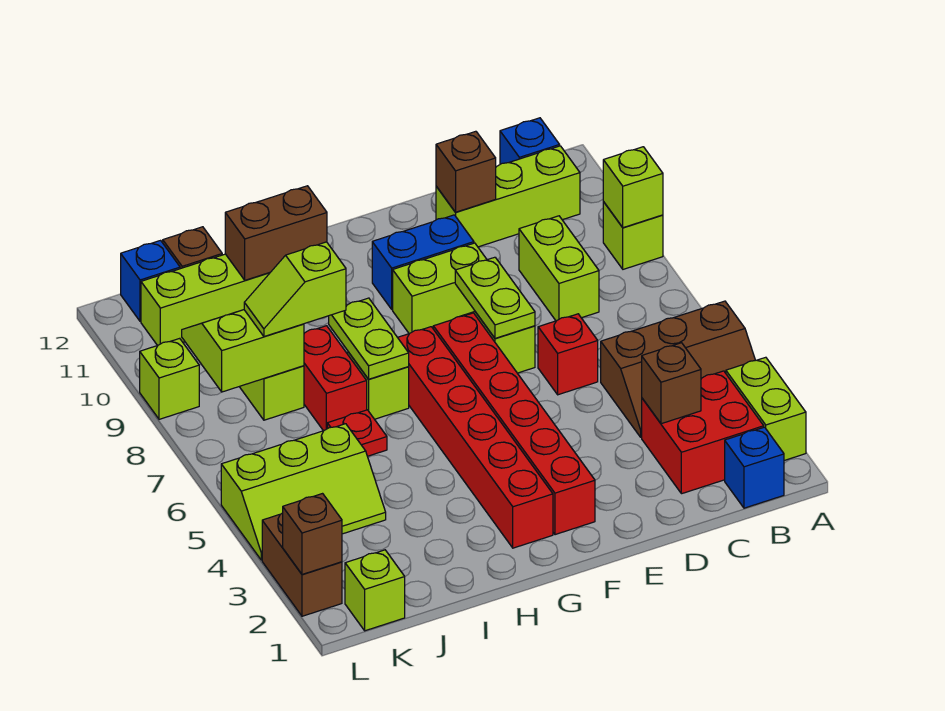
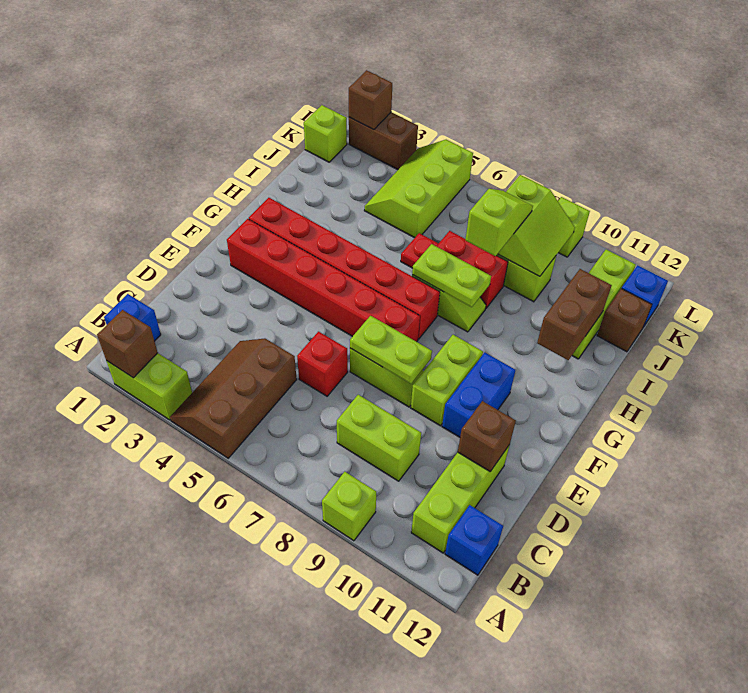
lime 1x1 brick [603,147,663,228] -> none
red 2x2 brick [642,371,764,494] -> none
brown 1x1 brick [642,343,701,424] -> brown 1x1 brick moved to [97,310,158,378]

